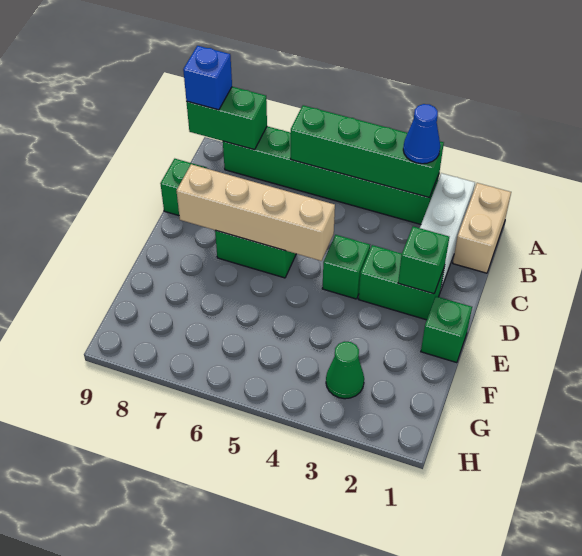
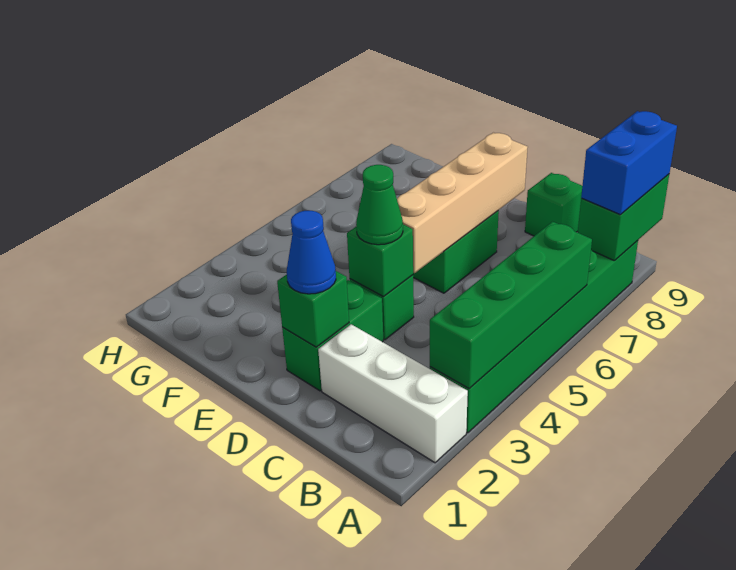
tan 1x2 brick [453,183,511,273] -> none
blue 1x1 cone [403,104,440,164] -> blue 1x1 cone moved to [287,211,336,294]
blue 1x1 brick [183,46,232,110] -> blue 1x2 brick [581,111,677,215]
green 1x1 brick [421,296,472,363] -> green 1x1 brick moved to [347,224,413,297]
green 1x1 cone [326,342,364,399] -> green 1x1 cone moved to [356,165,403,245]

